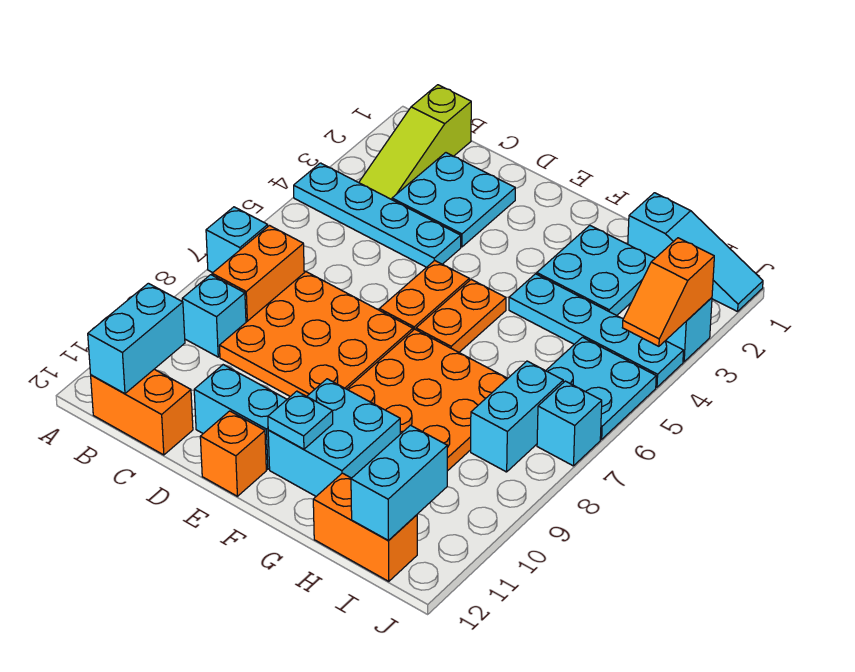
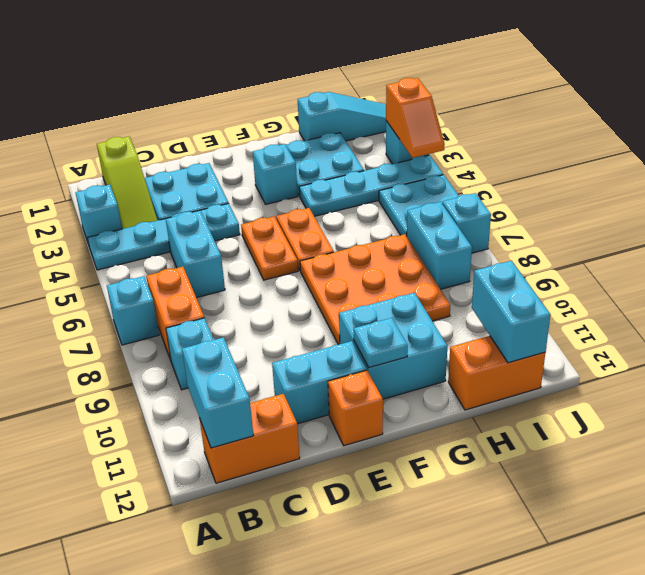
none -> cyan 1x1 brick [76,184,122,244]
none -> cyan 1x2 brick [166,210,225,298]
orange 3x3 plate [219,272,413,396] -> none
none -> cyan 1x1 brick [253,144,298,204]

